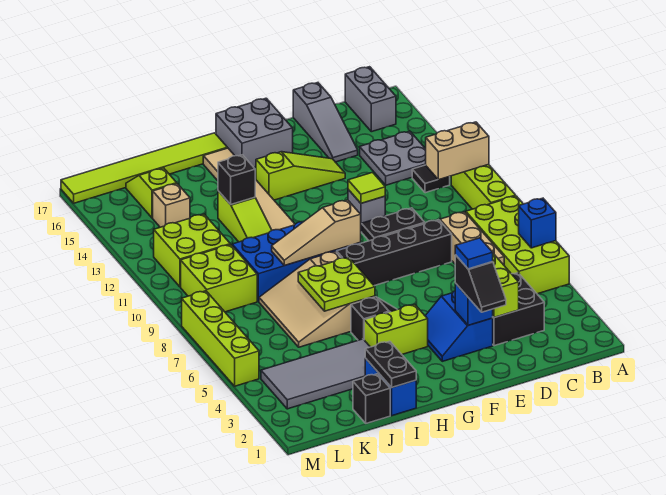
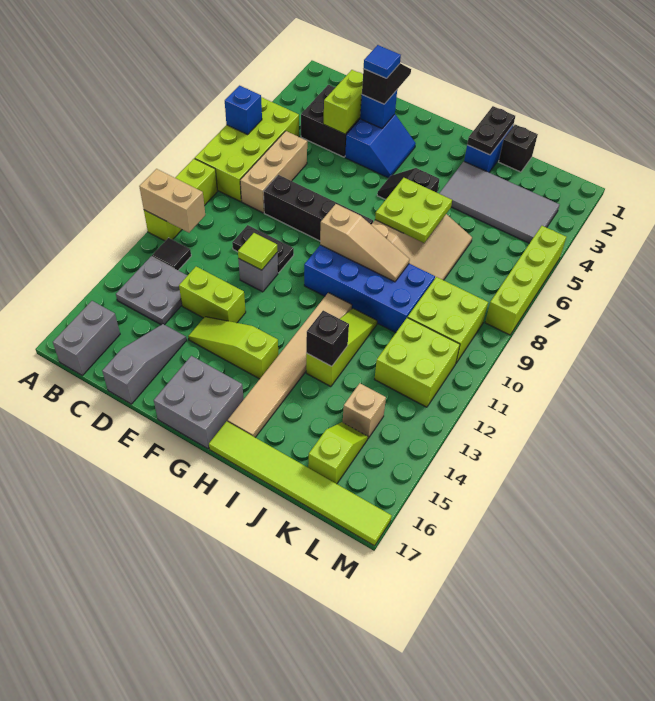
lime 1x2 brick [364,304,428,354] -> lime 1x2 brick moved to [179,267,246,323]
lime 1x2 slope [126,168,177,218] -> lime 1x2 slope turned to [308,422,368,484]

